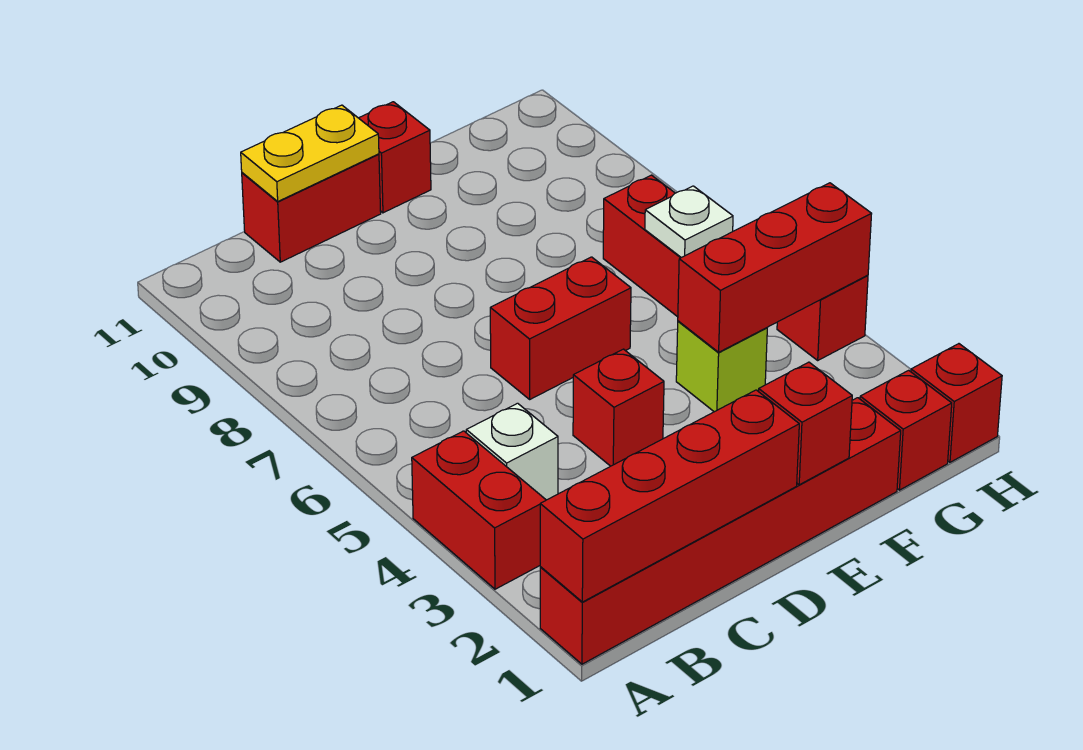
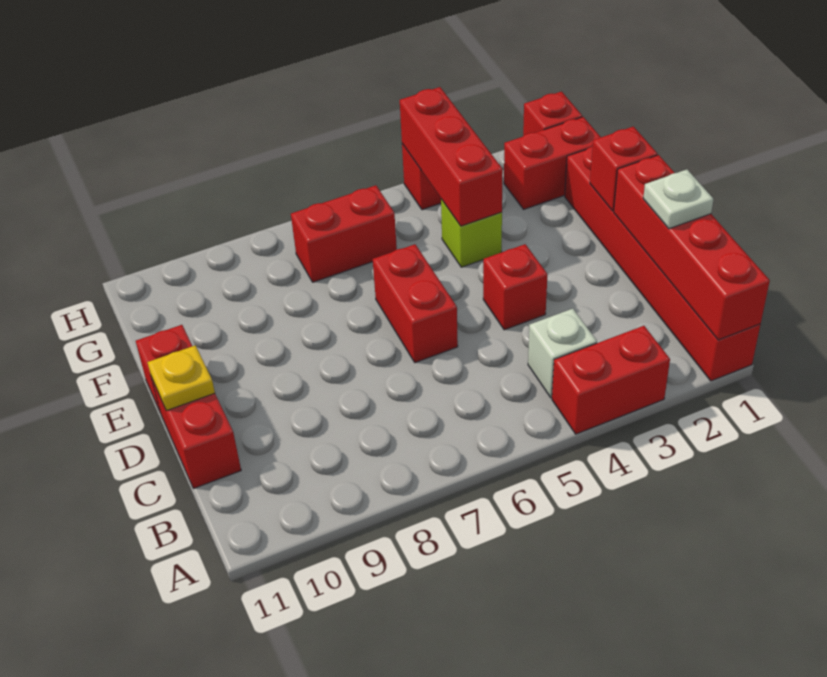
yellow 1x2 plate [241,105,379,201] -> yellow 1x1 plate [147,345,215,411]
red 1x1 brick [860,370,952,490] -> red 1x2 brick [504,117,601,209]
white 1x1 plate [645,186,733,258] -> white 1x1 plate moved to [643,170,714,229]

